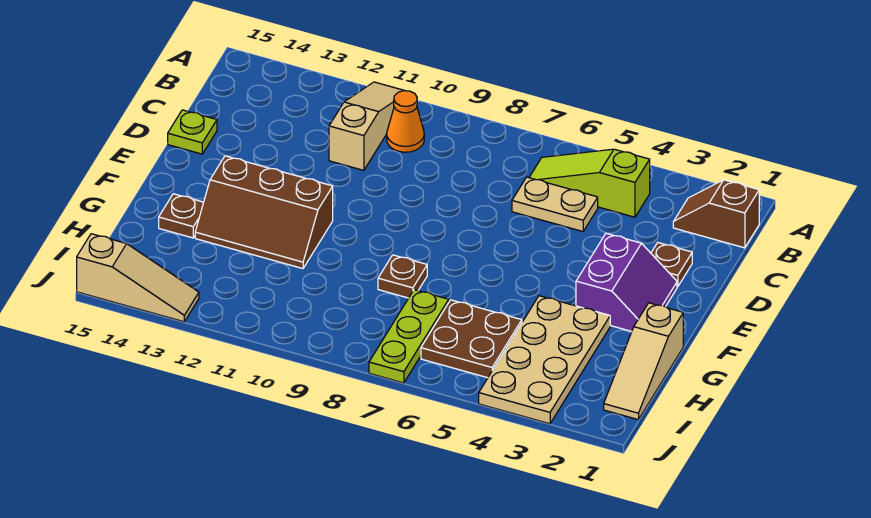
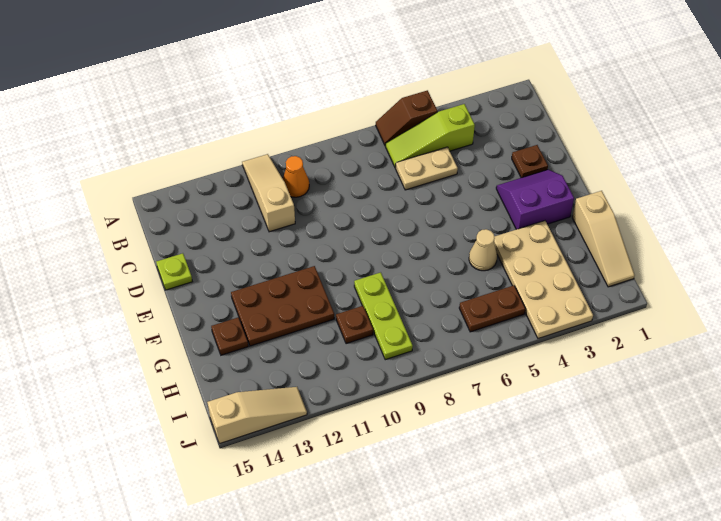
brown 1x2 slope [673,180,759,248] -> brown 1x2 slope moved to [376,90,438,145]
purple 2x2 slope [576,233,677,331] -> purple 2x2 slope turned to [496,170,574,229]
brown 2x3 slope [195,156,333,269] -> brown 2x3 plate [231,266,334,346]
none -> tan 1x1 cone [469,229,497,271]
brown 1x1 plate [378,255,427,298] -> brown 1x1 plate moved to [336,306,373,344]
brown 2x2 plate [421,300,522,378] -> brown 1x2 plate [459,285,525,332]
lime 1x3 plate [369,290,449,383] -> lime 1x3 plate moved to [354,272,413,360]

